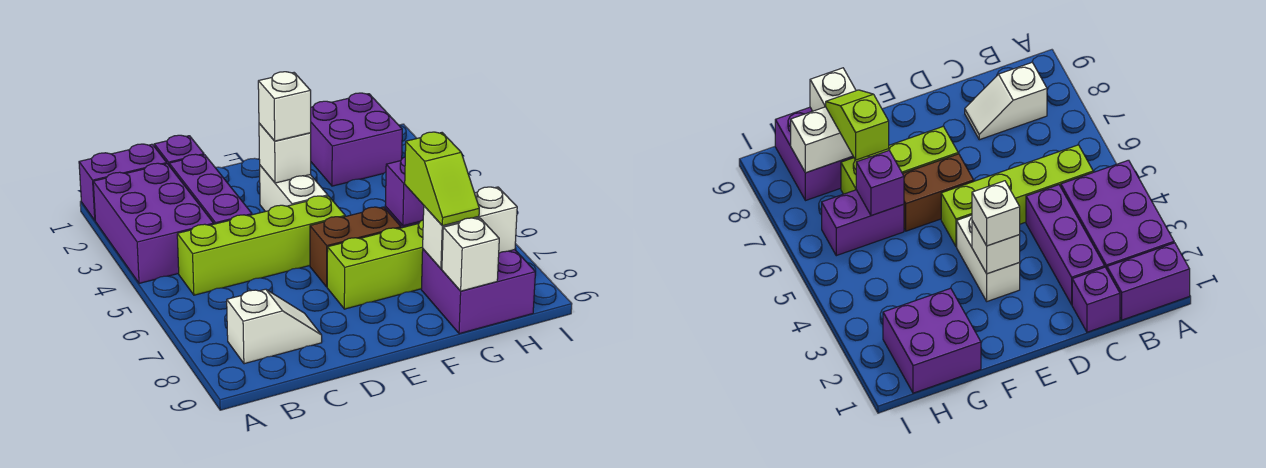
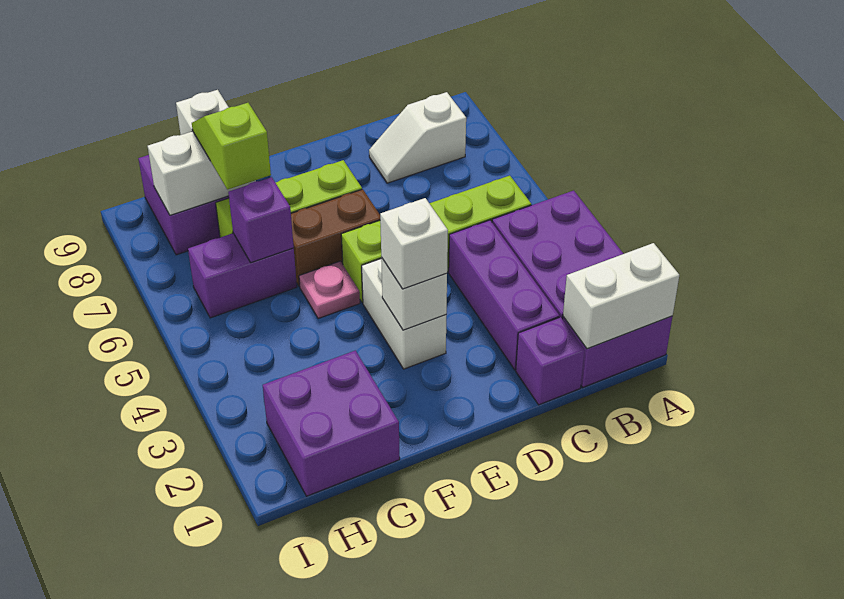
none -> white 1x2 brick [563,243,679,349]
none -> pink 1x1 plate [299,261,360,319]

